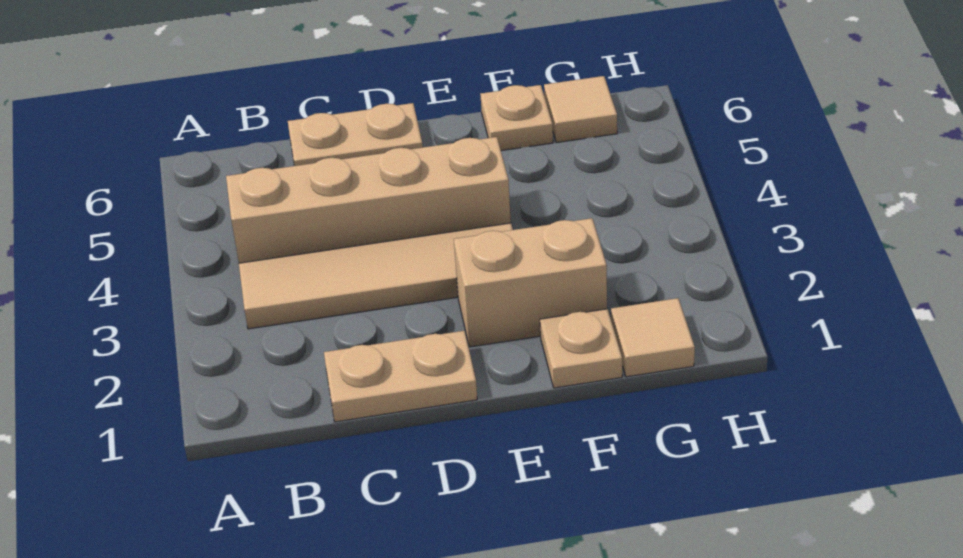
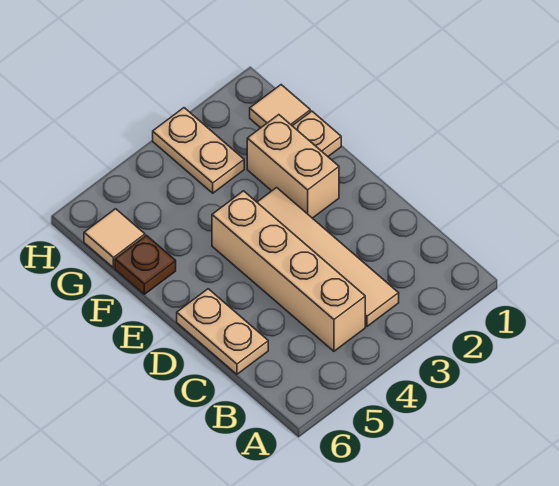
tan 1x2 plate [324,331,477,422] -> tan 1x2 plate moved to [153,108,244,193]
tan 1x1 plate [481,85,553,151] -> brown 1x1 plate [115,235,176,294]

